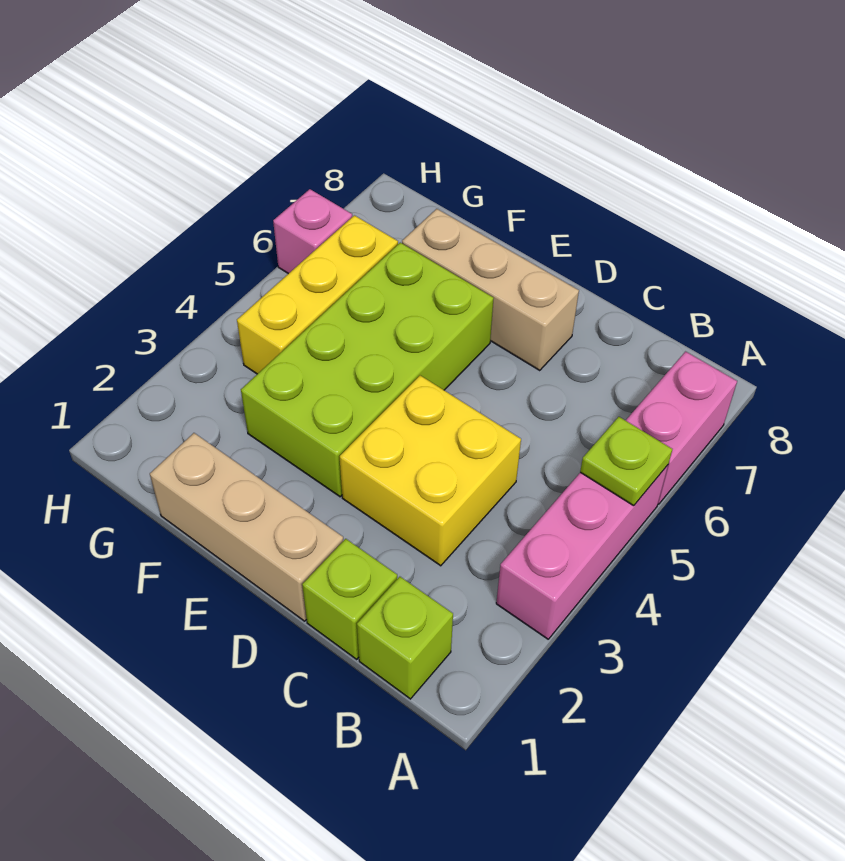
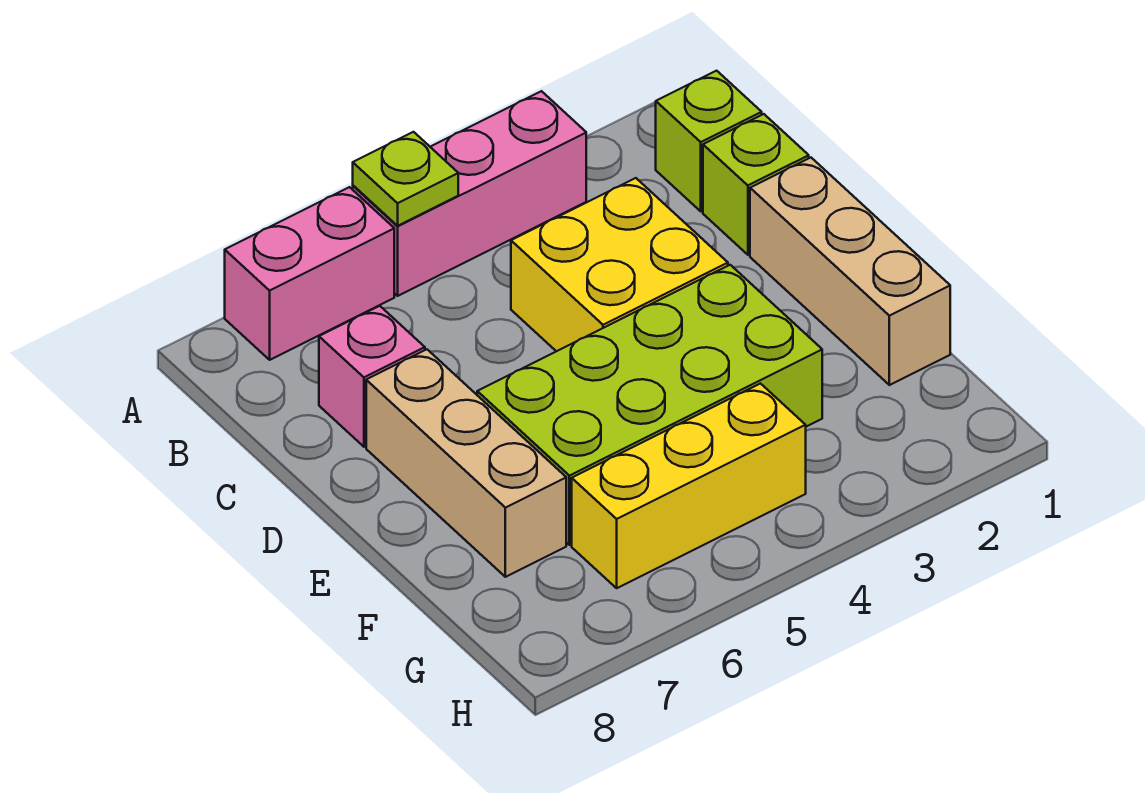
pink 1x1 brick [273,189,352,274] -> pink 1x1 brick moved to [319,306,425,447]

